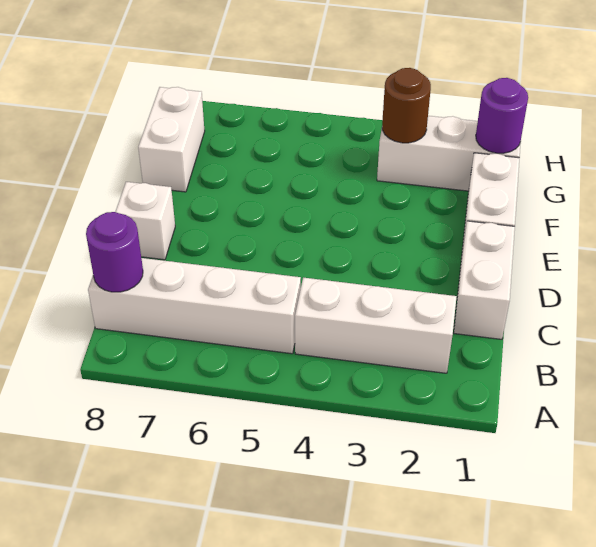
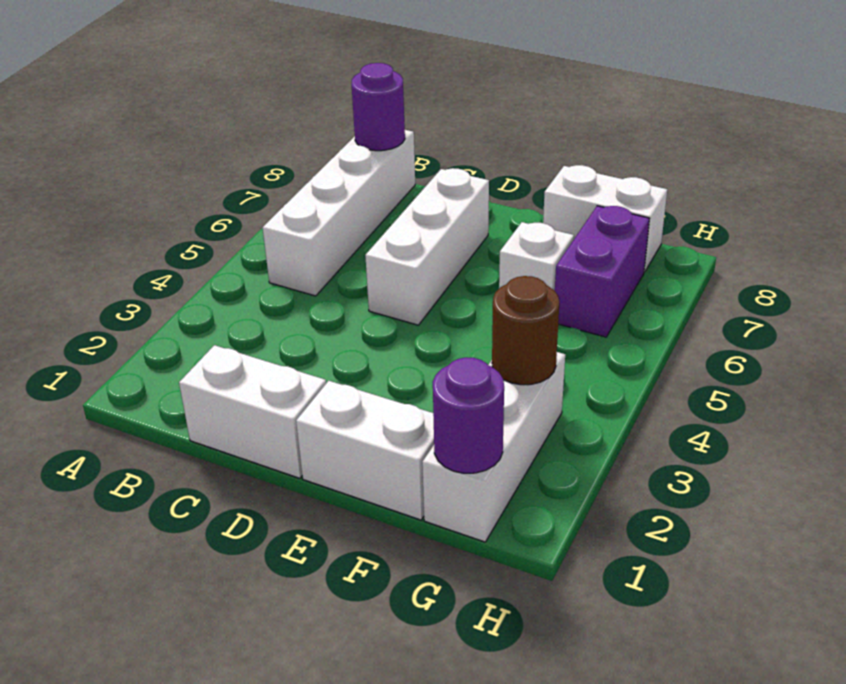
white 1x3 brick [295,278,457,373] -> white 1x3 brick moved to [365,168,489,325]
white 1x1 brick [115,182,175,260] -> white 1x1 brick moved to [499,222,574,291]
none -> purple 1x2 brick [555,206,650,337]

